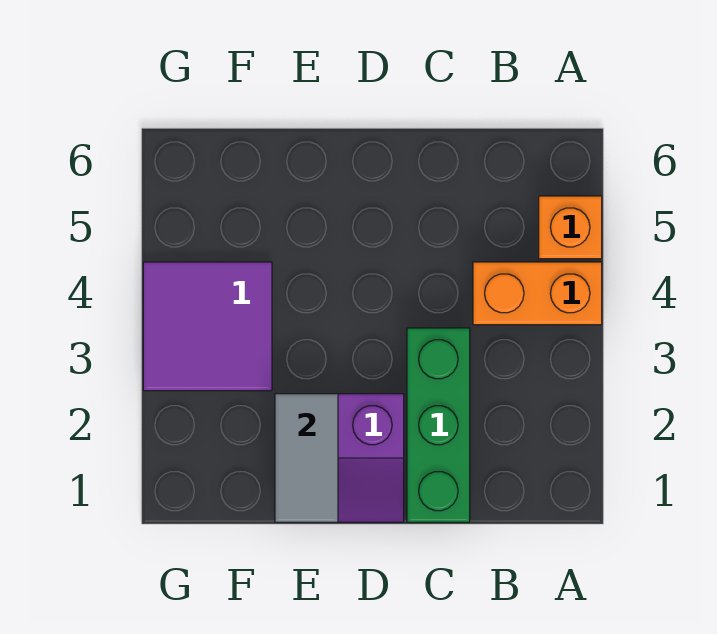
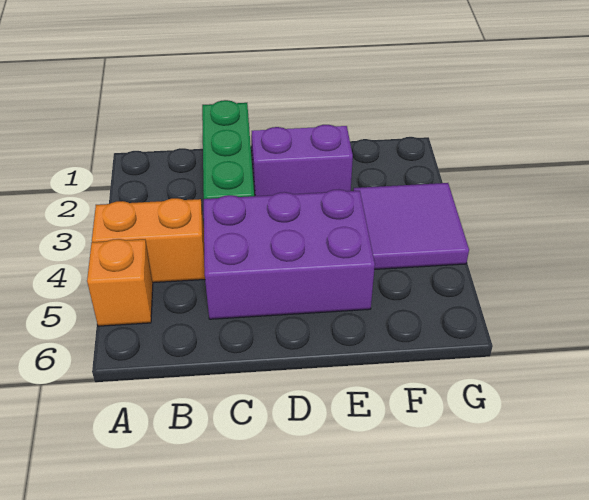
none -> purple 2x3 brick [204,190,375,319]
grey 1x2 tile [275,394,338,522] -> none

